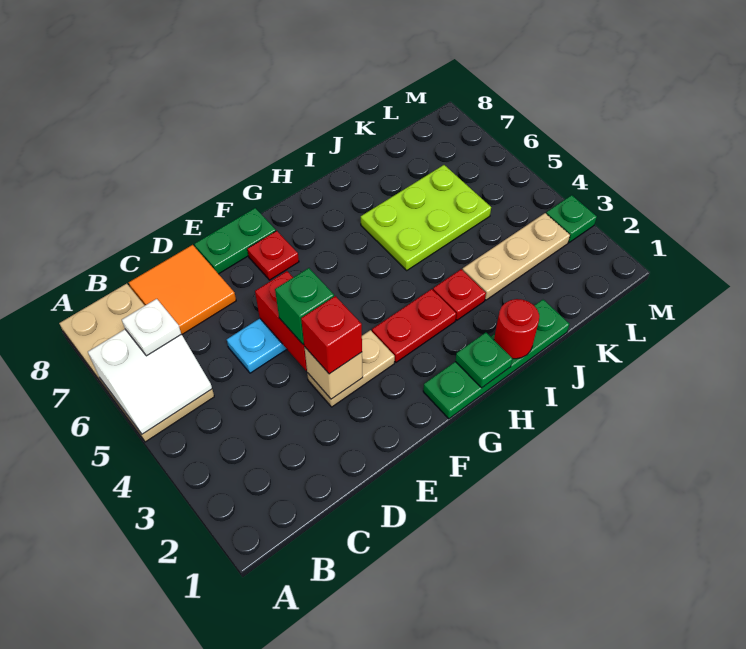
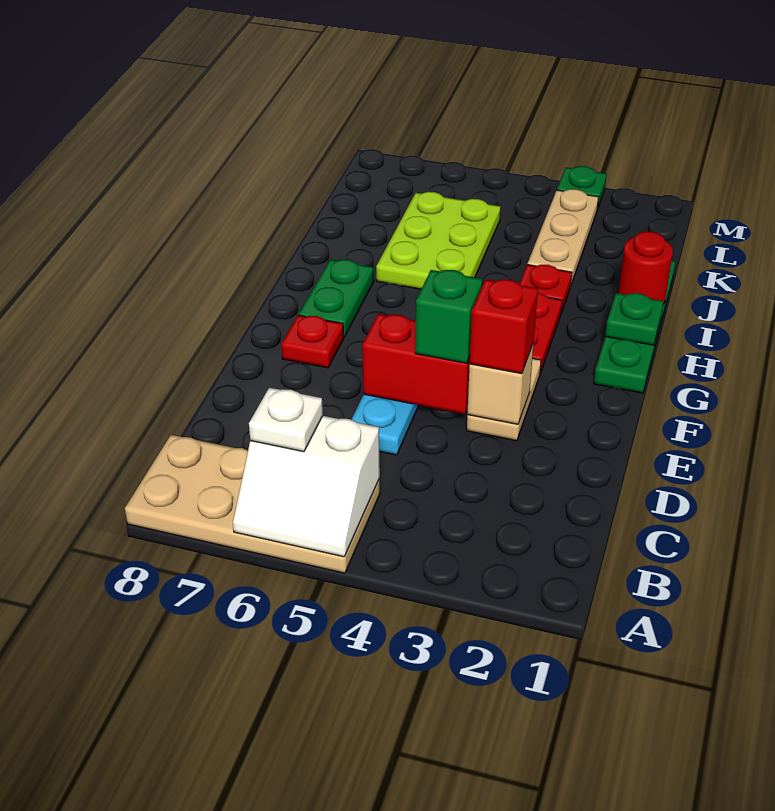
white 2x2 slope [88,329,212,434] -> white 2x2 slope turned to [233,416,380,557]
orange 2x2 tile [129,245,236,334] -> none
green 1x2 plate [194,208,276,274] -> green 1x2 plate moved to [299,260,374,337]

